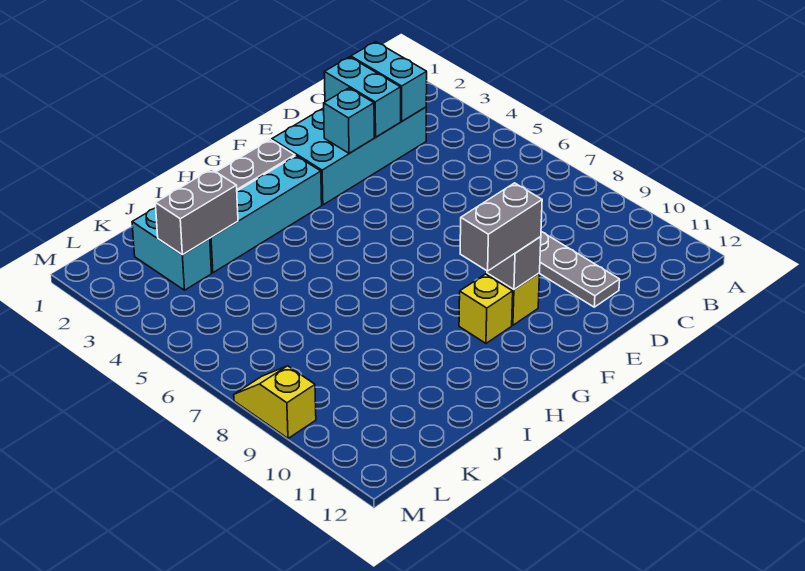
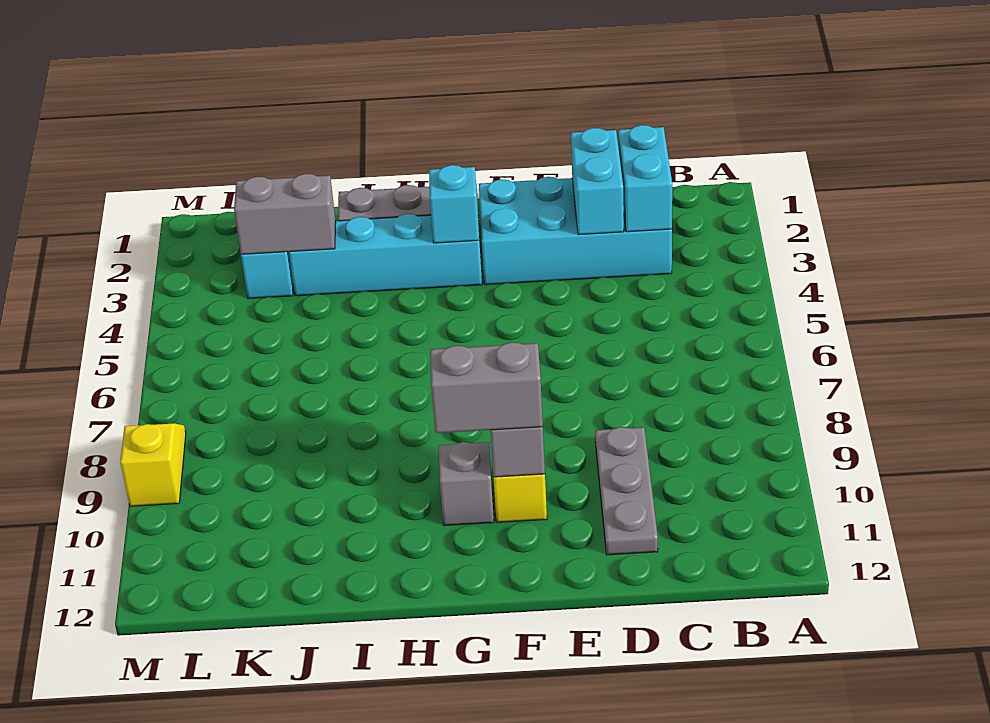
cyan 1x1 brick [324,88,374,153] -> cyan 1x1 brick moved to [429,165,479,243]
yellow 1x1 brick [459,274,513,343] -> grey 1x1 brick [439,442,494,526]

